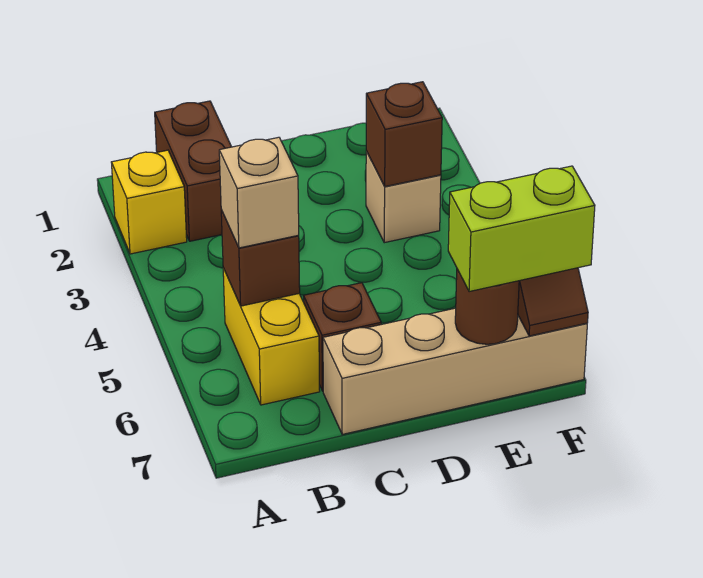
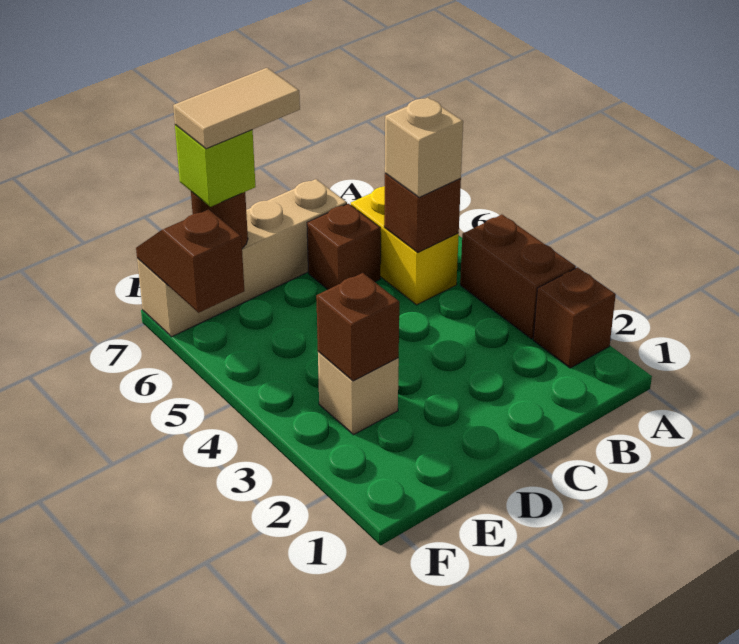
yellow 1x1 brick [111,150,187,254] -> brown 1x1 brick [533,268,616,368]
brown 1x2 brick [155,101,231,241] -> brown 1x2 brick moved to [460,215,576,339]
none -> tan 1x2 tile [173,68,300,149]
lime 1x2 brick [448,166,595,292] -> lime 1x1 brick [175,125,255,207]

